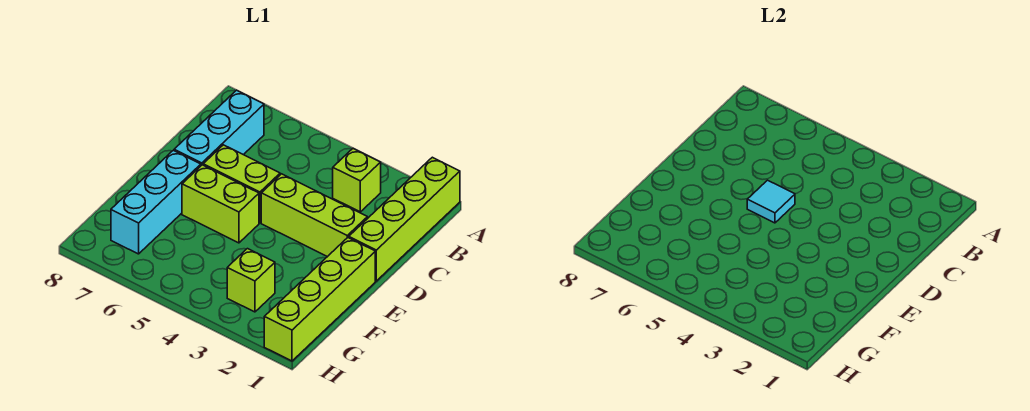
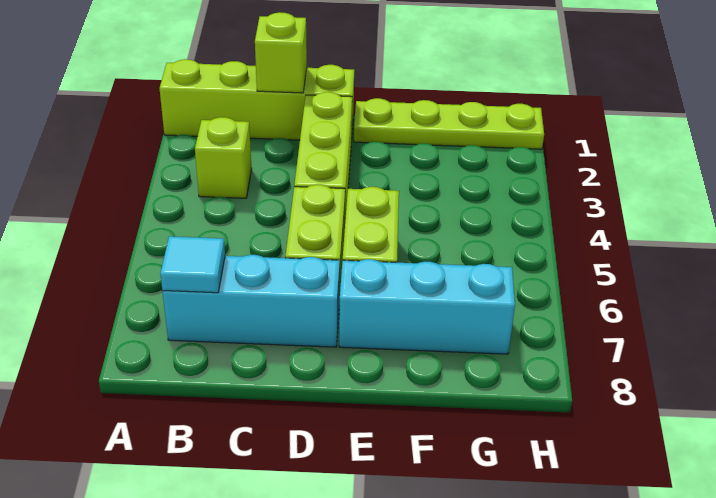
cyan 1x1 tile [747,180,795,223] -> cyan 1x1 tile moved to [160,236,225,293]
lime 1x4 brick [264,238,375,361] -> lime 1x4 plate [354,98,544,149]
lime 1x1 brick [227,249,275,312] -> lime 1x1 brick moved to [255,12,307,93]

